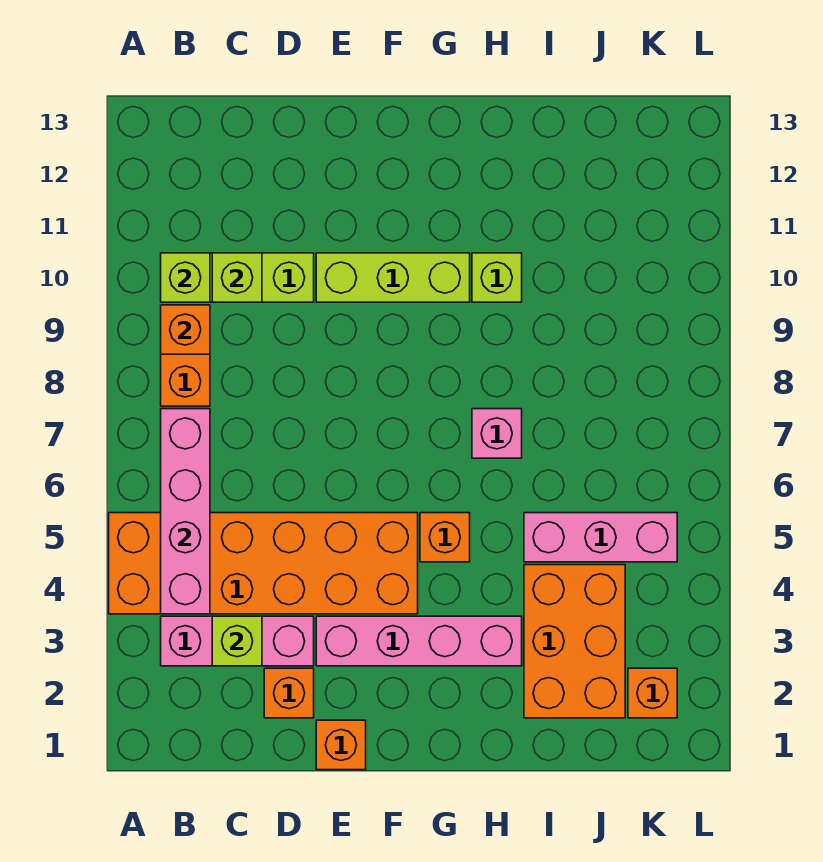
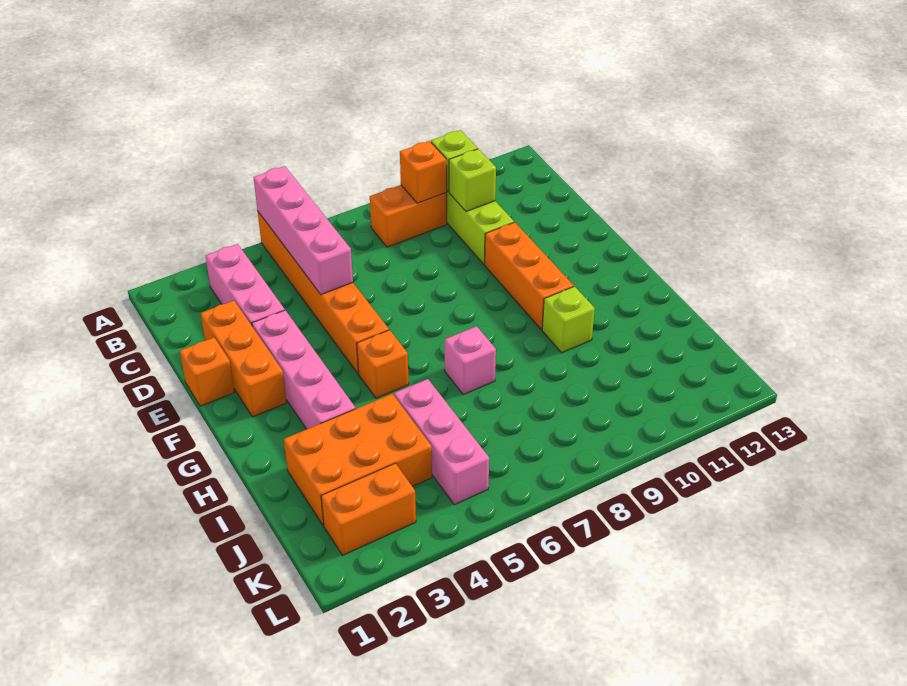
orange 2x6 brick [109,513,418,614] -> orange 1x6 brick [258,212,389,374]
pink 1x4 brick [161,409,210,614] -> pink 1x4 brick turned to [254,166,353,294]
lime 1x1 brick [212,616,262,666] -> none
orange 1x1 brick [264,668,314,718] -> orange 1x3 brick [201,301,287,417]
lime 1x3 brick [316,253,470,302] -> orange 1x3 brick [485,222,574,330]
orange 1x1 brick [628,668,677,718] -> orange 1x2 brick [321,463,416,555]

